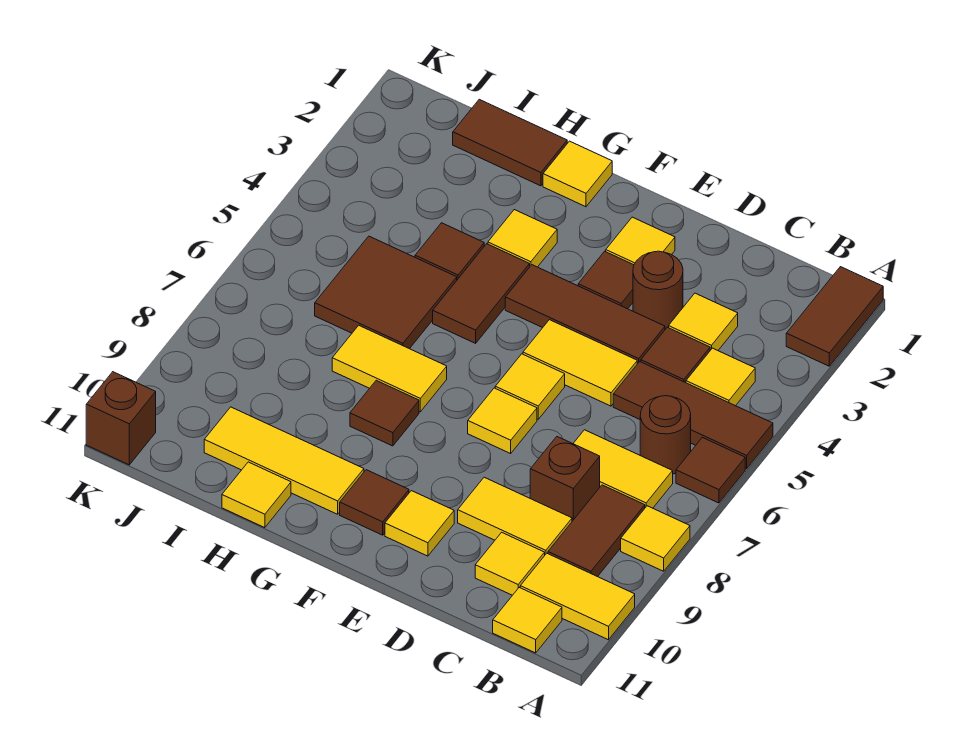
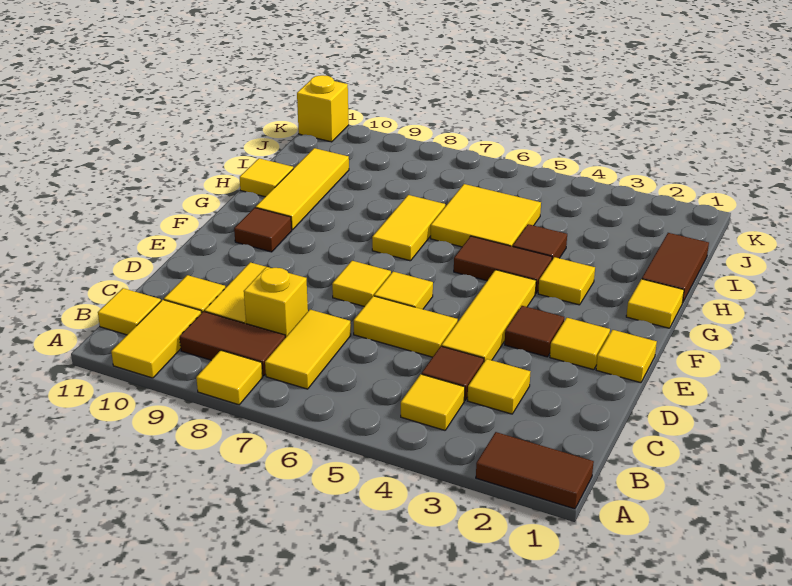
brown 1x3 tile [613,362,773,469] -> none
brown 1x1 tile [676,437,745,503] -> none
brown 1x1 round brick [640,396,691,474] -> none
brown 1x1 brick [530,437,600,521] -> yellow 1x1 brick [244,267,308,338]
brown 1x1 round brick [633,251,683,329] -> none
brown 1x3 tile [505,265,665,364] -> yellow 1x3 tile [442,270,536,361]
yellow 1x2 tile [523,320,637,406] -> yellow 1x2 tile turned to [354,296,458,357]
yellow 1x1 tile [385,491,454,556] -> yellow 1x1 tile moved to [596,330,657,383]
brown 1x1 tile [350,380,419,446] -> none
brown 2x2 tile [315,236,457,349] -> yellow 2x2 tile [431,184,541,247]
brown 1x1 brick [86,372,156,465] -> yellow 1x1 brick [297,75,349,142]

